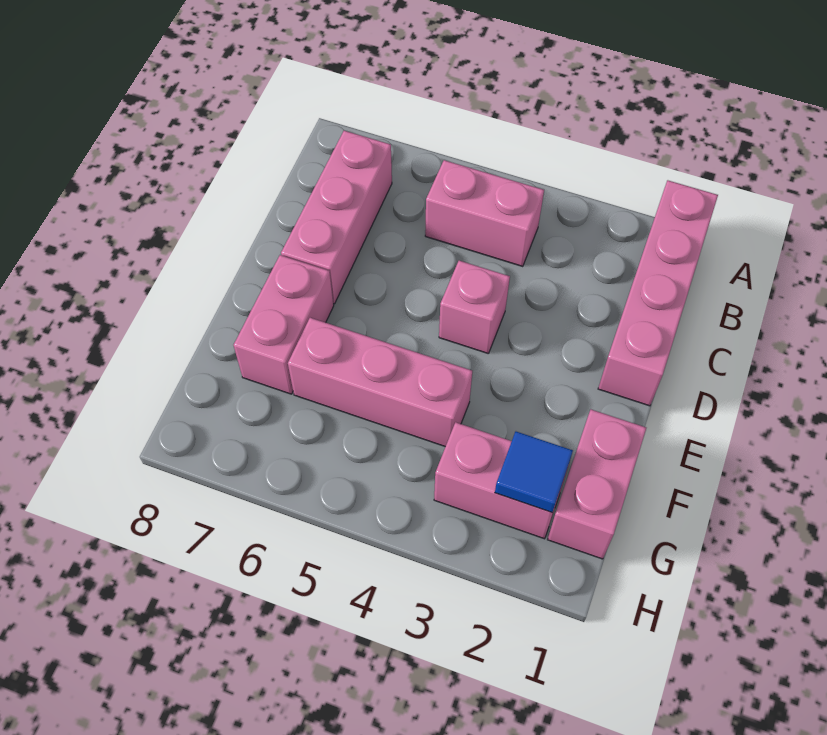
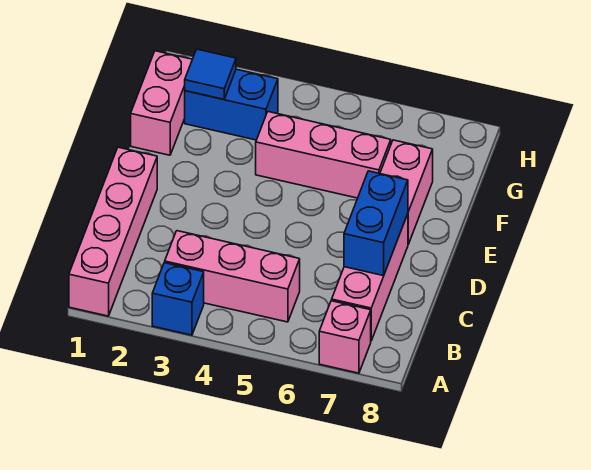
none -> blue 1x1 brick [152,263,204,335]
pink 1x2 brick [425,160,544,267] -> pink 1x3 brick [165,231,300,322]
none -> blue 1x2 brick [344,171,408,276]
pink 1x1 brick [439,261,510,354] -> pink 1x1 brick moved to [319,301,371,373]
pink 1x2 brick [434,422,567,539] -> blue 1x2 brick [185,69,278,140]

